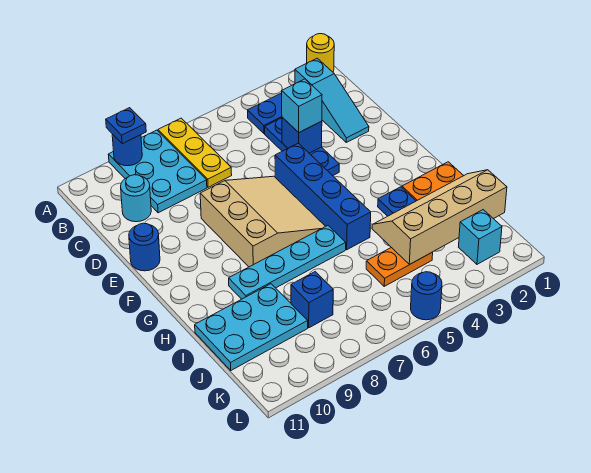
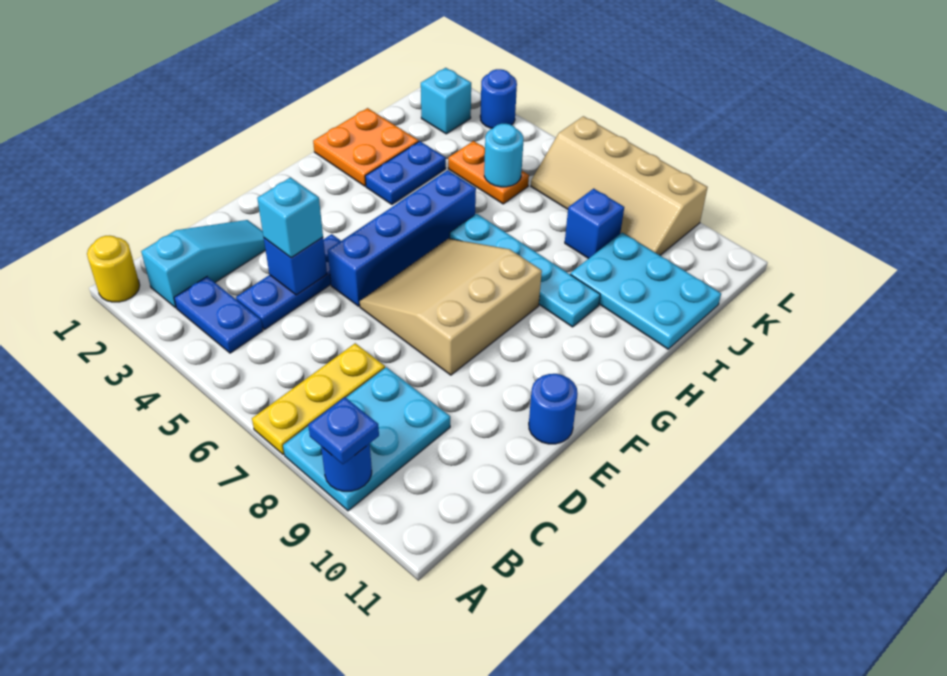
cyan 1x1 round brick [121,175,151,222] -> cyan 1x1 round brick moved to [484,124,524,187]
tan 2x4 slope [372,170,507,265] -> tan 2x4 slope moved to [531,116,708,255]
blue 1x1 round brick [411,272,442,320] -> blue 1x1 round brick moved to [480,69,517,128]

